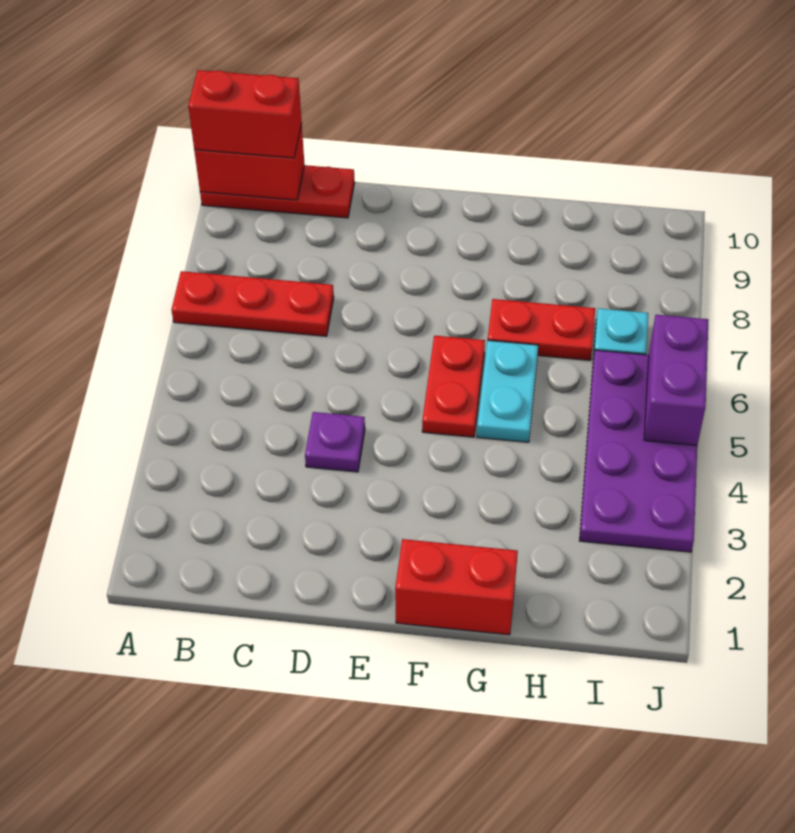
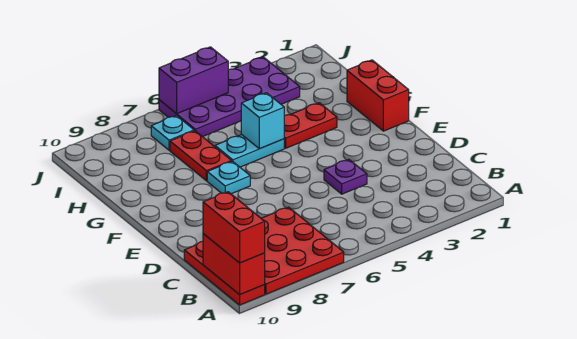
red 1x3 plate [172,271,334,336] -> red 3x3 plate [261,207,344,294]
red 1x2 plate [422,336,485,437] -> red 1x2 plate moved to [284,103,337,148]
none -> cyan 1x1 plate [207,161,250,194]
none -> cyan 1x1 brick [241,93,284,149]

